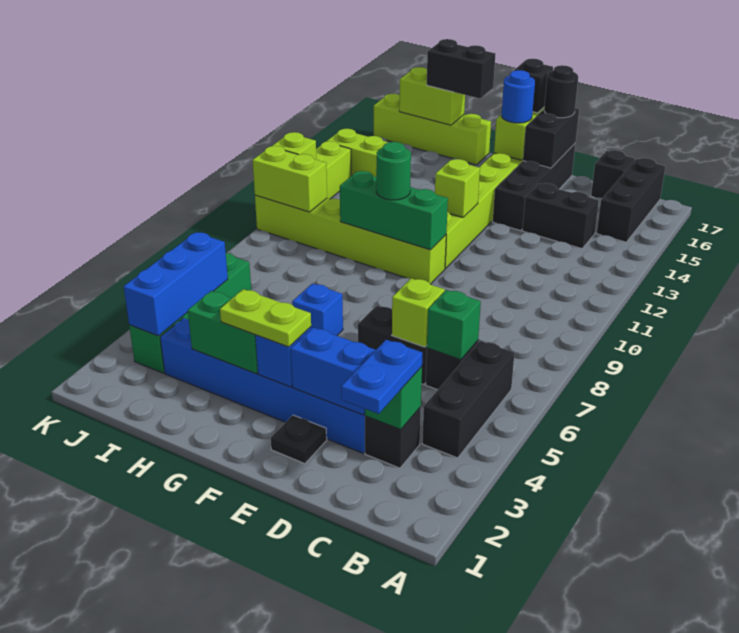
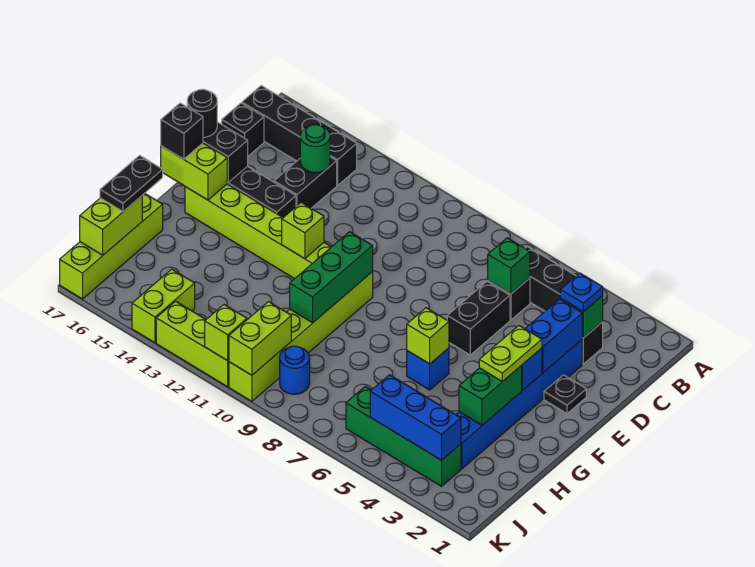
black 1x3 brick [597,158,665,242] -> black 1x4 brick [242,86,357,186]
blue 1x2 plate [341,340,422,414] -> blue 1x1 plate [560,273,603,312]
lime 1x1 brick [392,278,445,347] -> lime 1x1 brick moved to [407,308,449,364]
blue 1x1 round brick [502,70,535,123] -> blue 1x1 round brick moved to [280,346,310,394]
green 1x1 round brick [376,142,411,200] -> green 1x1 round brick moved to [300,125,330,173]
black 1x2 brick [427,39,495,99] -> black 1x2 plate [100,155,163,211]

